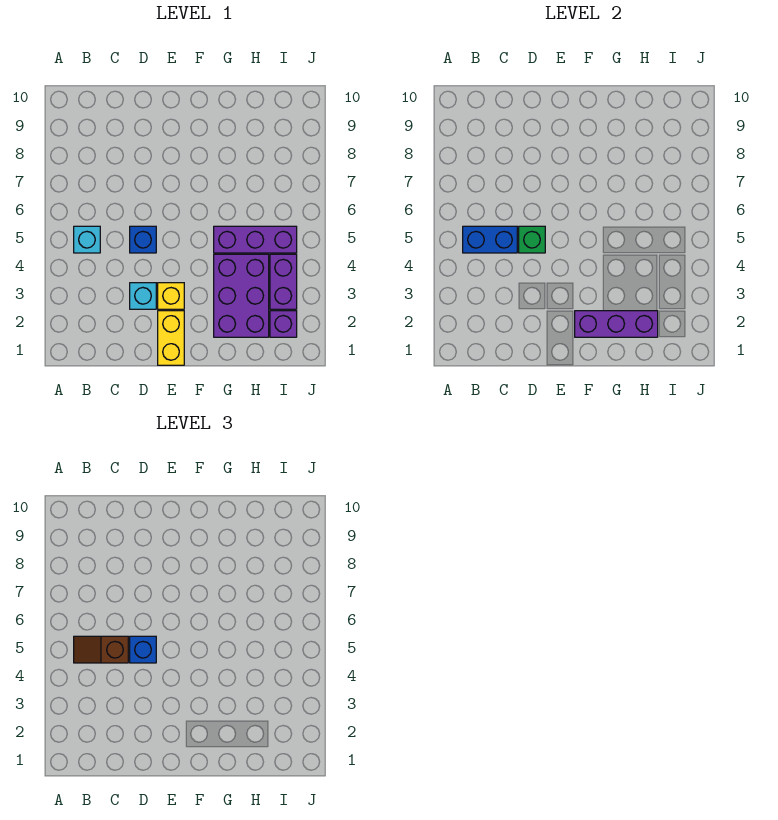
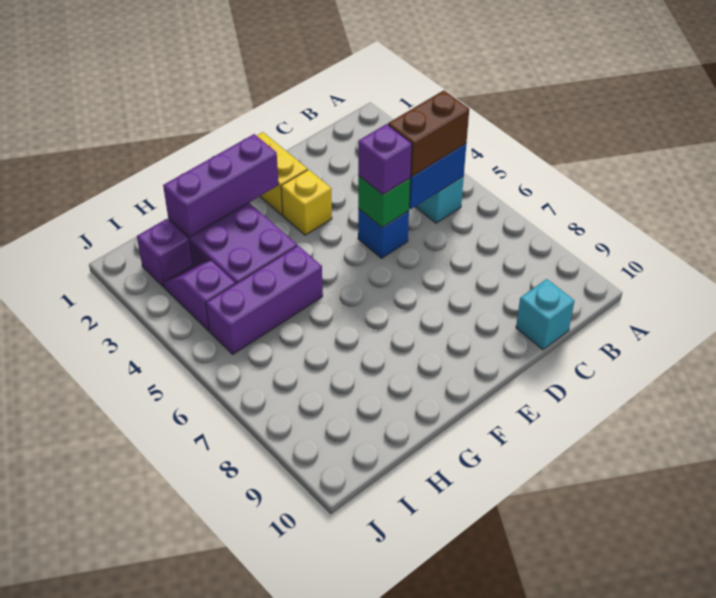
brown 1x2 slope [74,636,128,663] -> brown 1x2 brick [388,90,469,177]
cyan 1x1 brick [130,283,156,309] -> cyan 1x1 brick moved to [516,279,574,350]
blue 1x1 brick [130,636,156,663] -> purple 1x1 brick [358,124,412,194]
purple 1x2 brick [270,254,297,309] -> purple 1x2 slope [163,261,235,331]

